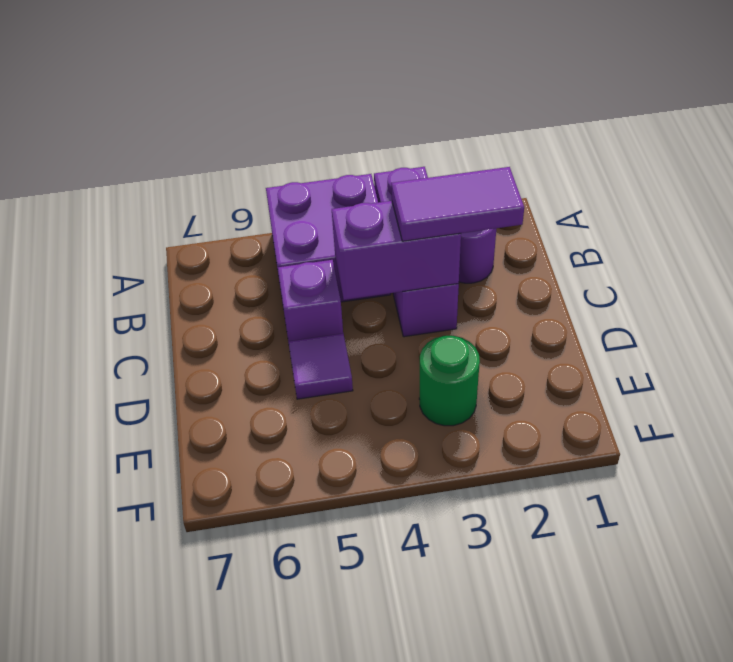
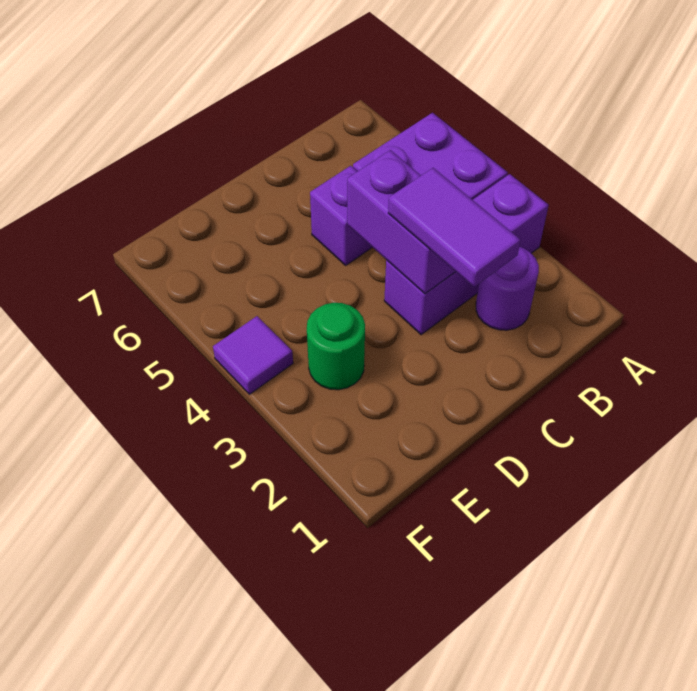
purple 1x1 tile [288,334,353,399] -> purple 1x1 tile moved to [213,316,293,394]

